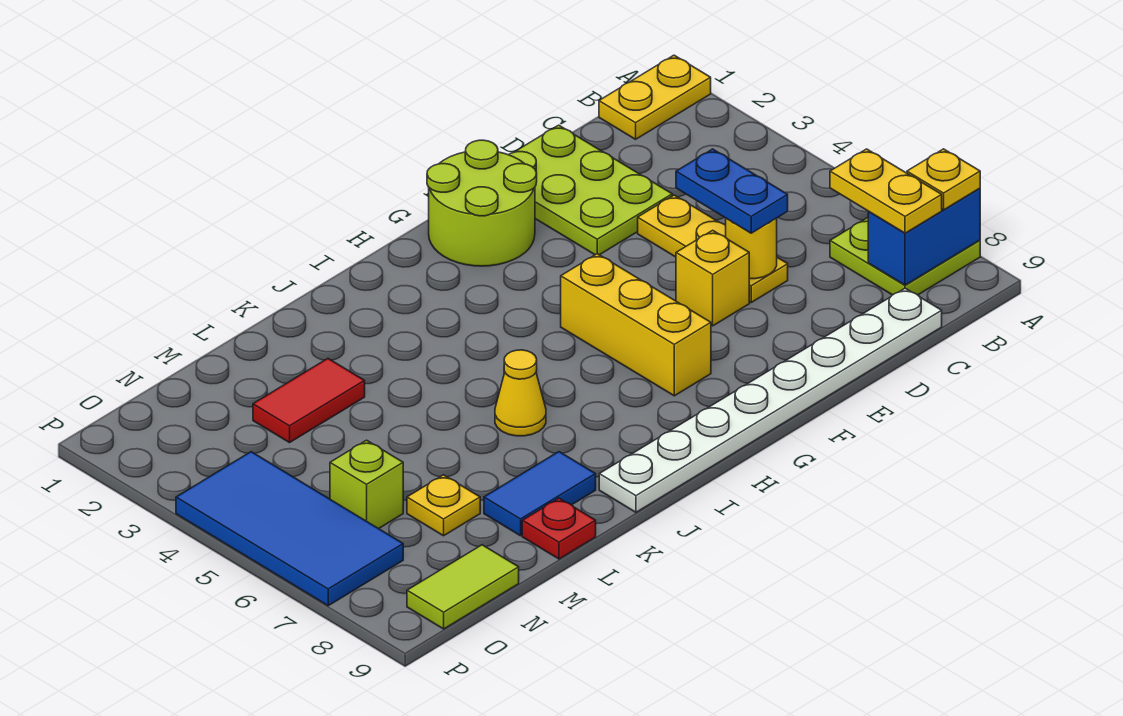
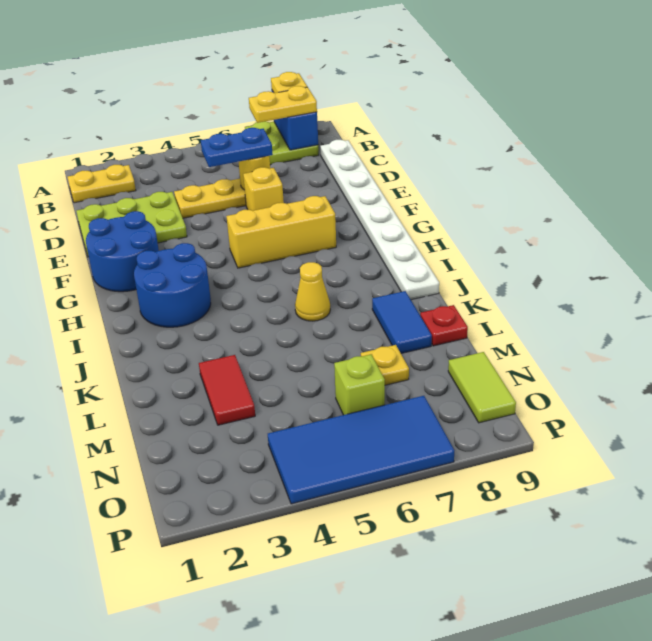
yellow 1x2 plate [599,55,711,139] -> yellow 1x2 plate turned to [68,165,136,203]
lime 2x2 round brick [427,140,537,266] -> blue 2x2 round brick [86,211,159,292]
none -> blue 2x2 round brick [134,243,211,327]

